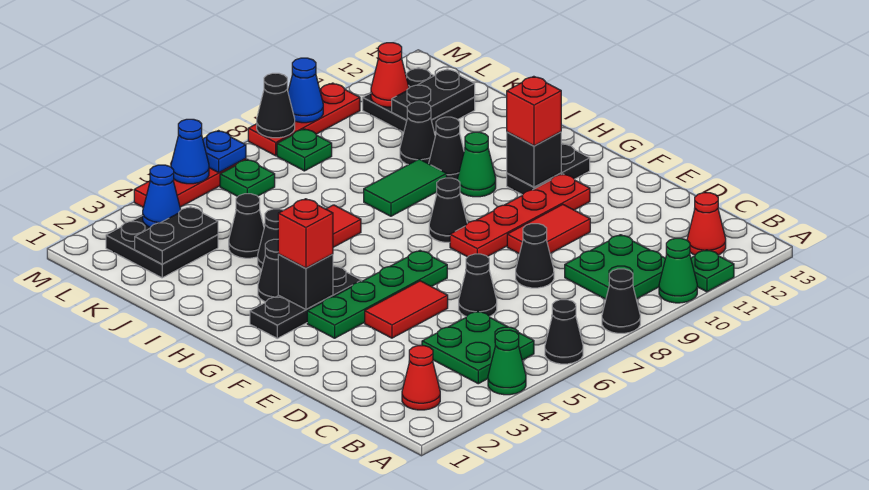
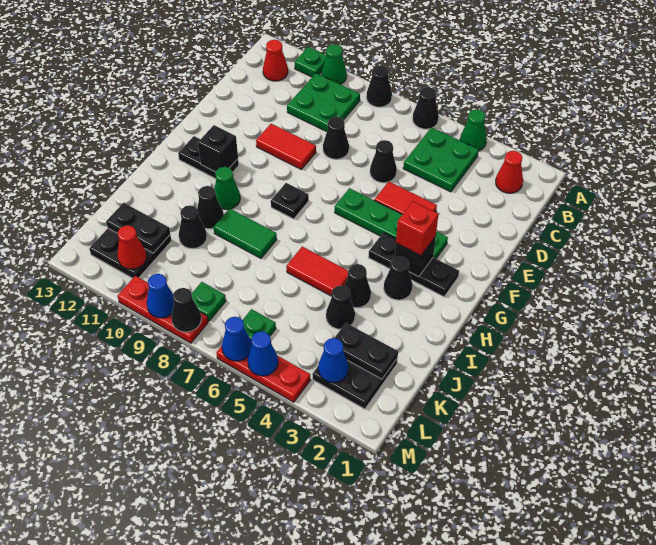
red 1x4 plate [450,174,590,257] -> none
black 1x1 cone [429,178,467,242] -> black 1x1 plate [271,183,309,219]
red 1x1 brick [507,76,561,146] -> none
blue 1x1 plate [203,131,246,173] -> blue 1x1 cone [222,317,252,361]

